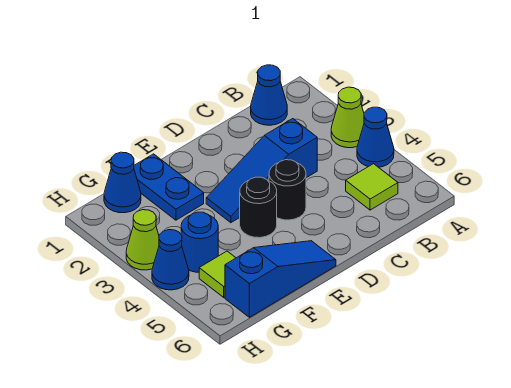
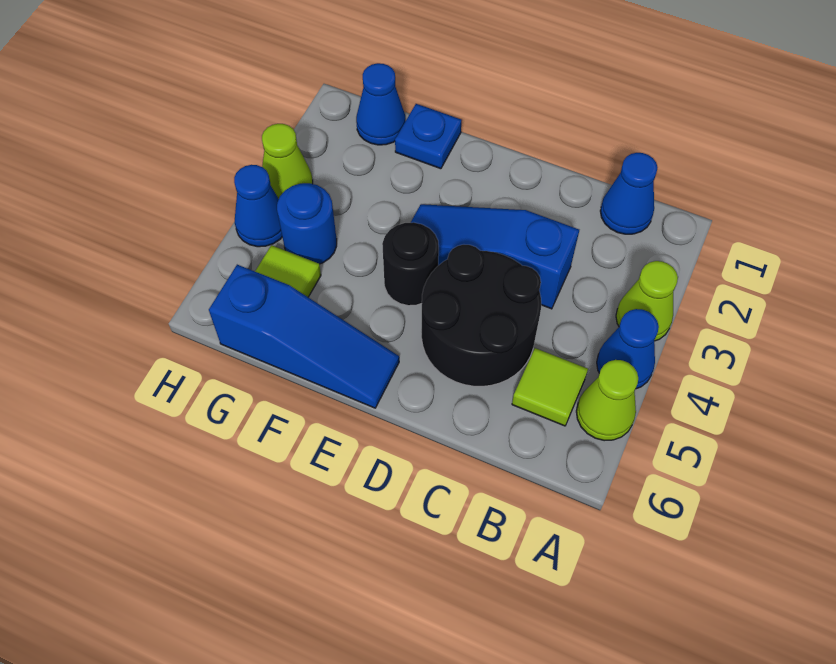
none -> lime 1x1 cone [576,360,638,441]
black 1x1 round brick [269,160,306,220] -> black 2x2 round brick [422,245,541,386]
blue 1x2 plate [134,154,204,220] -> blue 1x1 plate [395,104,462,169]

